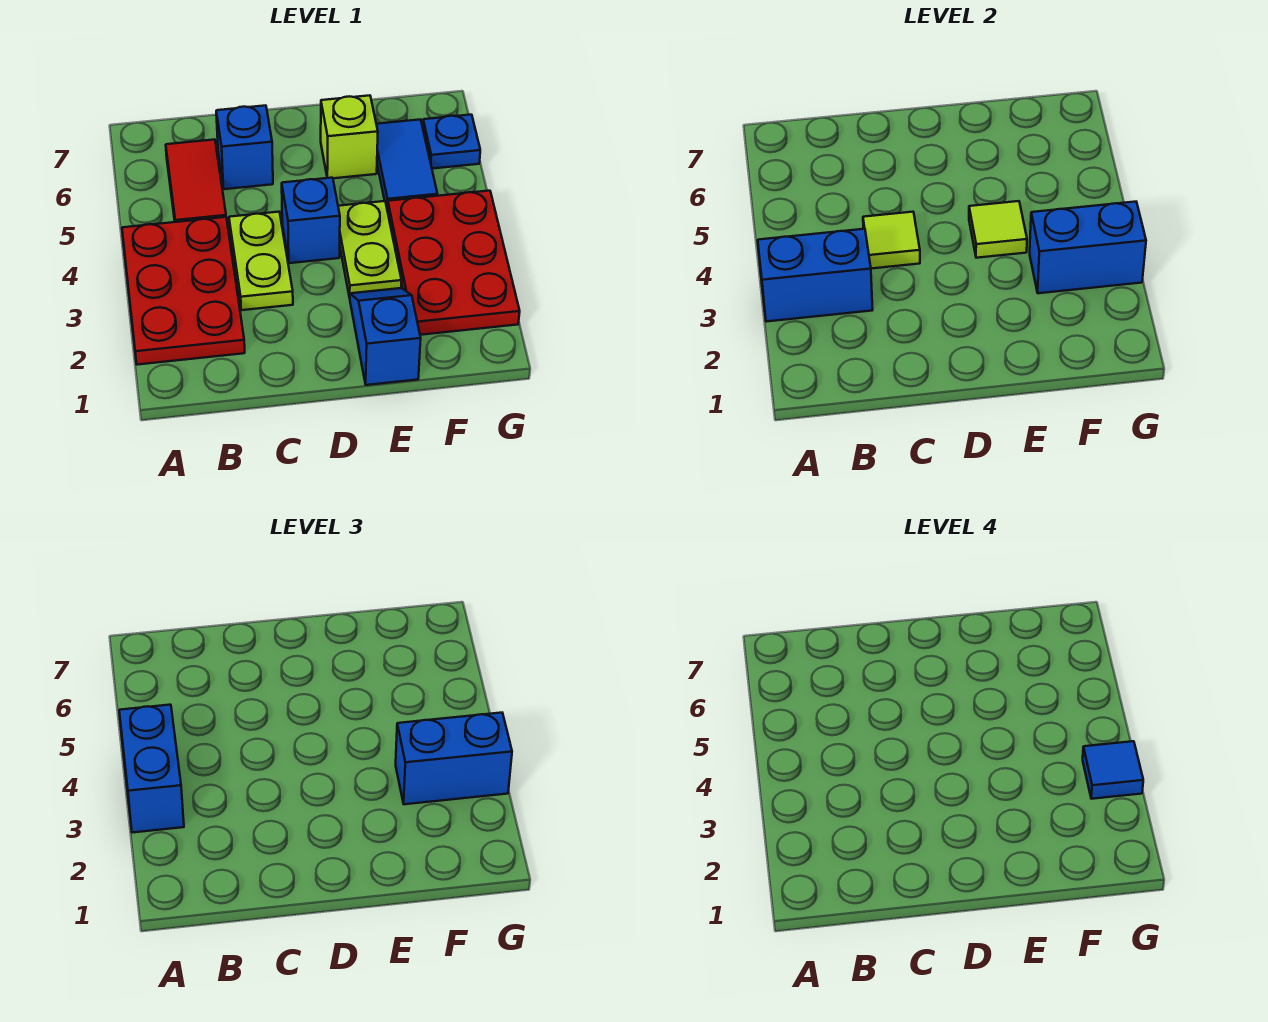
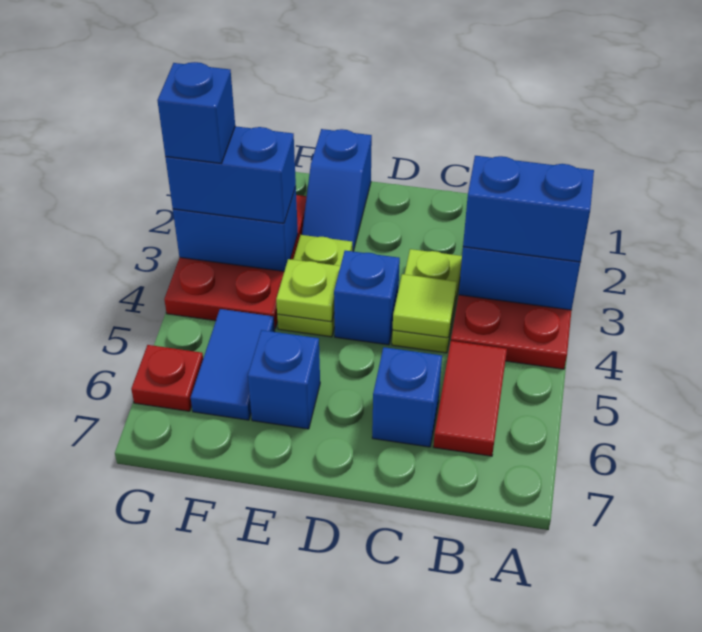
blue 1x2 brick [119,705,184,833] -> blue 1x2 brick turned to [463,156,594,262]
lime 1x1 tile [969,201,1027,258] -> lime 1x1 plate [276,259,340,322]
lime 1x1 brick [321,95,378,178] -> blue 1x1 brick [248,330,320,429]
blue 1x1 tile [1083,741,1143,799] -> blue 1x1 brick [157,62,235,163]
blue 1x1 plate [423,115,480,169] -> red 1x1 plate [131,345,203,411]

